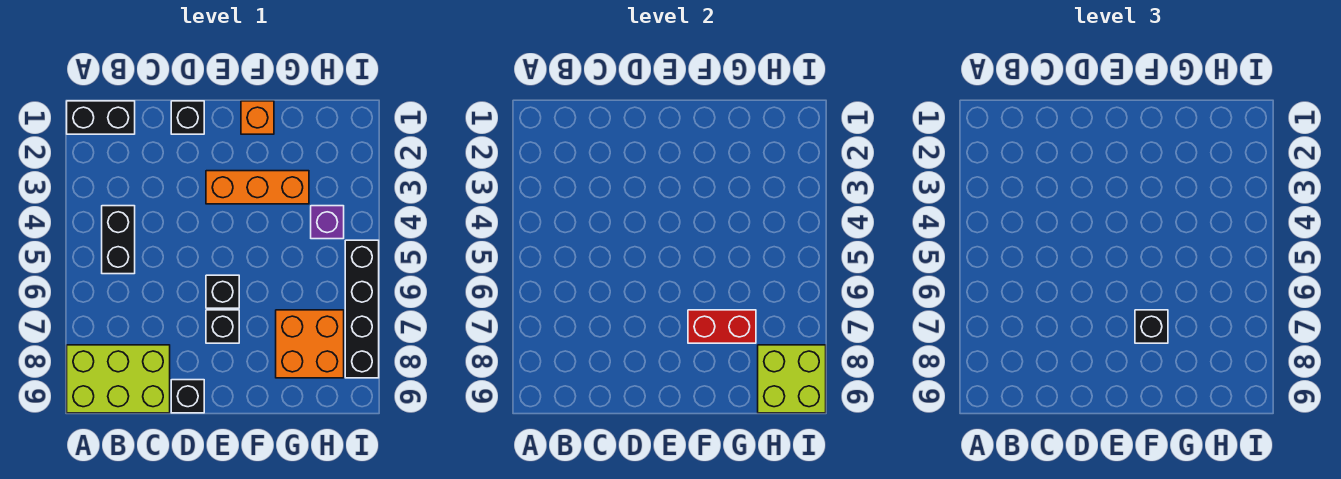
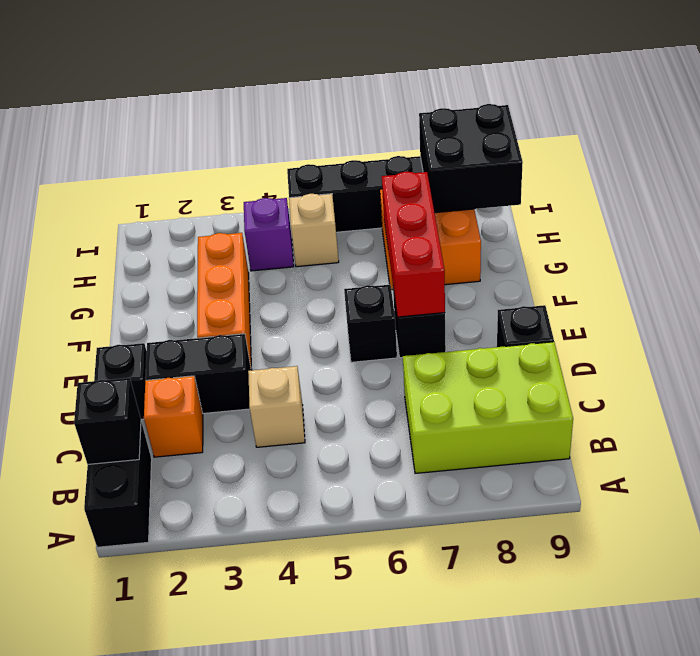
lime 2x3 brick [67,345,170,413] -> lime 2x3 brick turned to [403,342,573,473]
black 1x2 brick [102,206,135,274] -> black 1x2 brick moved to [145,334,251,413]
none -> tan 1x1 brick [248,366,305,447]
orange 1x1 brick [241,101,274,134] -> orange 1x1 brick moved to [144,376,203,457]
red 1x2 brick [688,310,756,343] -> red 1x3 brick [382,172,445,317]
black 1x1 brick [1135,310,1168,343] -> black 1x1 brick moved to [74,378,141,464]
none -> tan 1x1 brick [289,194,339,267]
lime 2x2 brick [758,345,826,413] -> black 2x2 brick [419,104,523,213]

